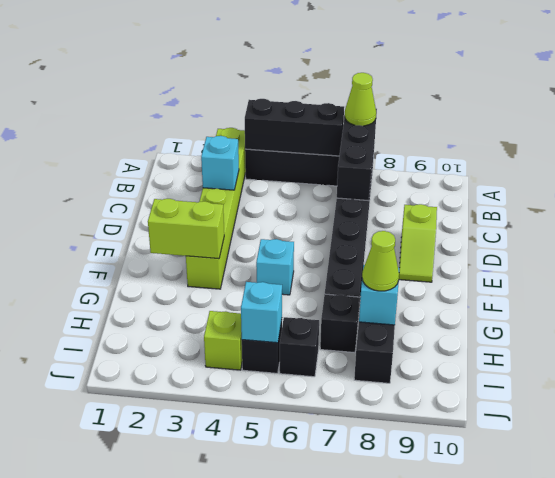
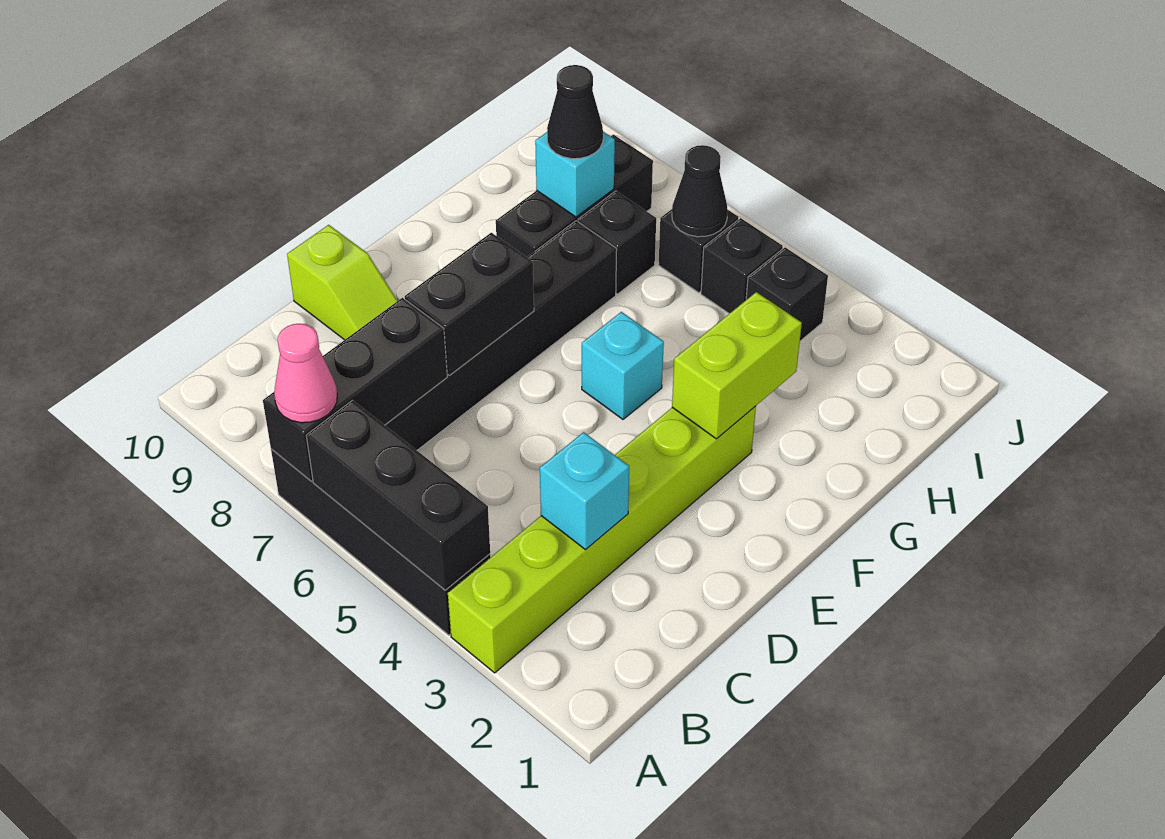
lime 1x1 cone [345,73,376,126] -> pink 1x1 cone [274,324,337,423]
none -> black 1x2 brick [405,233,534,375]
lime 1x2 slope [399,204,437,282] -> lime 1x2 slope turned to [287,225,397,340]
lime 1x2 brick [148,199,224,259] -> lime 1x2 brick turned to [672,292,802,439]
lime 1x1 cone [362,231,399,291] -> black 1x1 cone [547,65,603,159]
lime 1x1 brick [204,311,242,370] -> black 1x1 brick [746,247,828,341]
cyan 1x1 brick [241,282,282,343] -> none
none -> black 1x1 cone [672,145,728,237]

